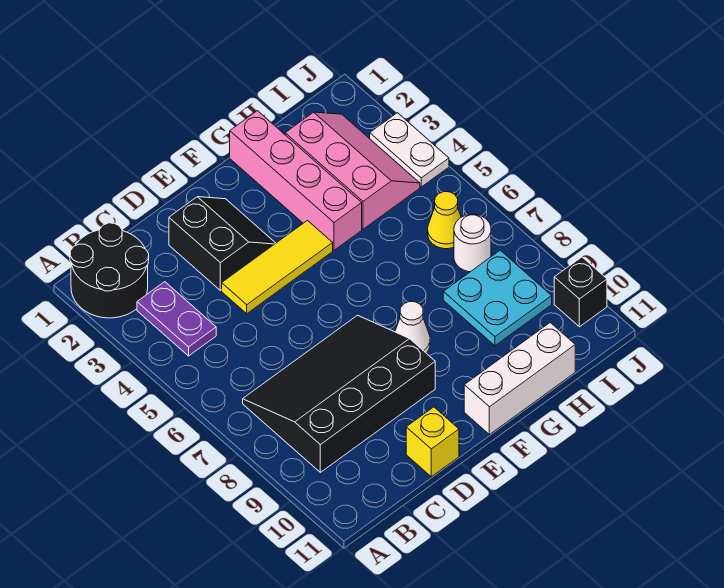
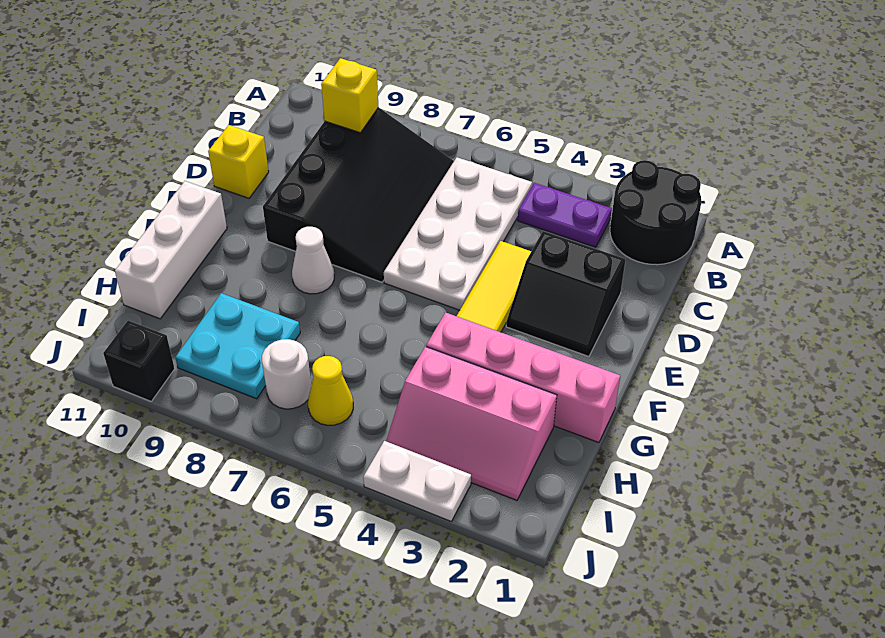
none -> white 2x4 plate [384,157,532,310]
none -> yellow 1x1 brick [321,58,378,133]

